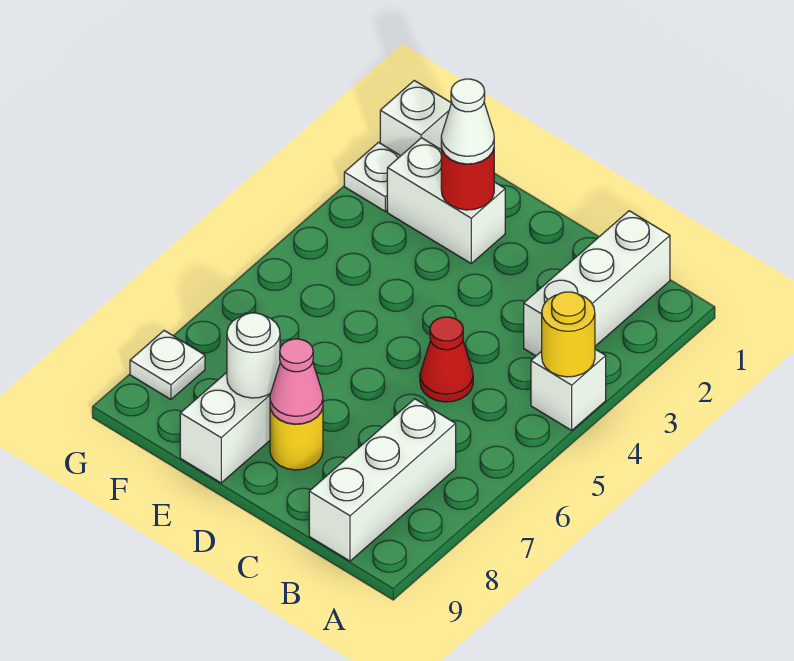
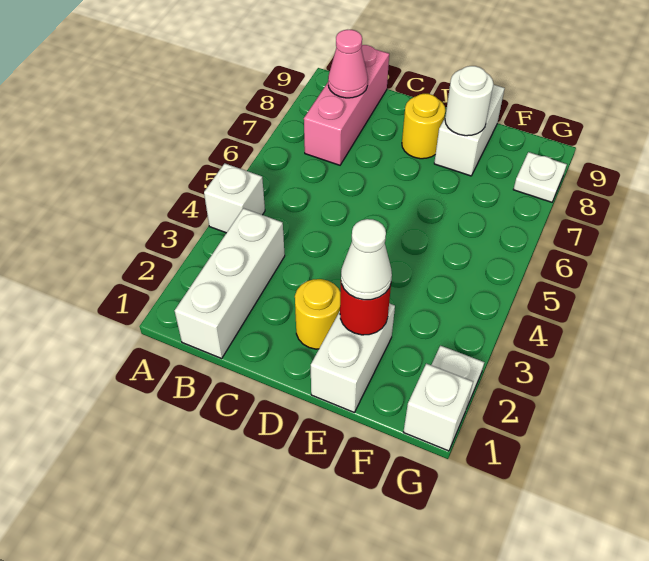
yellow 1x1 round brick [542,292,595,377] -> yellow 1x1 round brick moved to [295,279,341,349]
white 1x3 brick [309,399,456,561] -> pink 1x3 brick [304,45,389,165]
red 1x1 cone [420,317,473,402] -> none
pink 1x1 cone [270,339,323,424] -> pink 1x1 cone moved to [328,30,368,98]
white 1x2 brick [387,138,505,263] -> white 1x2 brick turned to [311,303,395,412]

